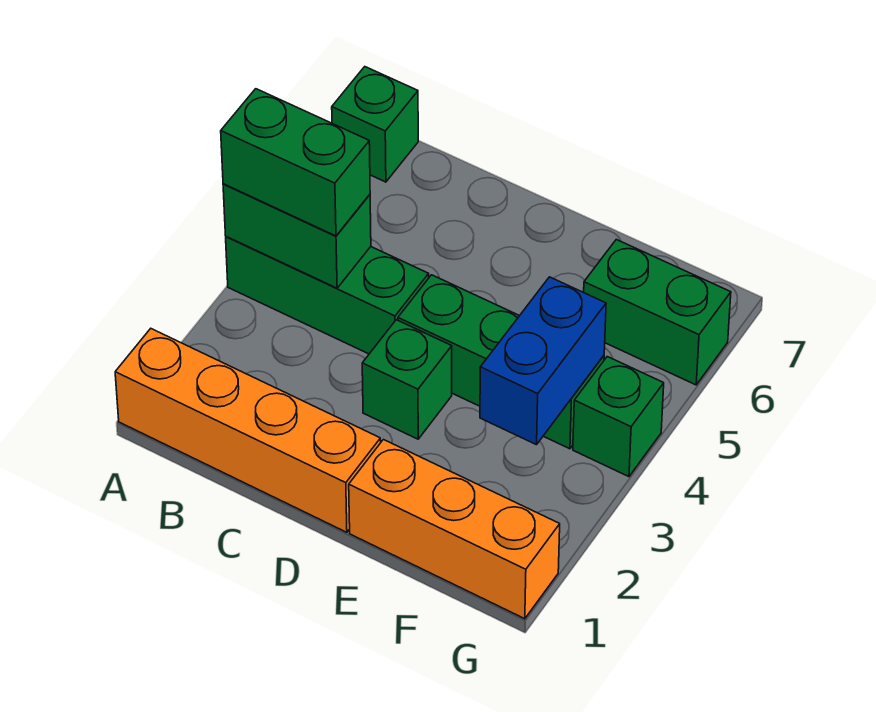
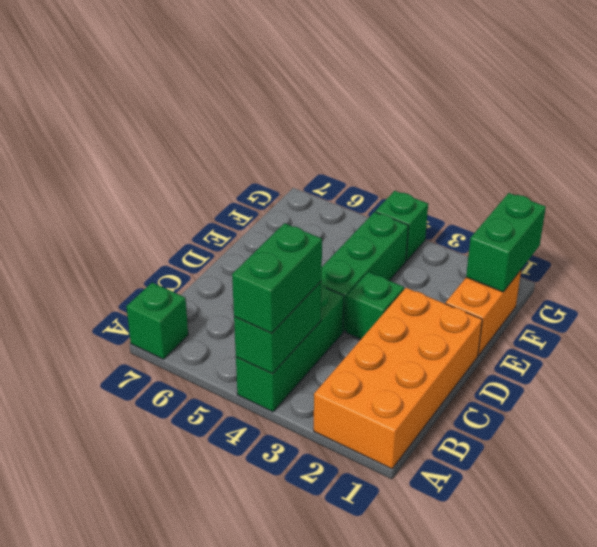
orange 1x4 brick [115,329,381,532] -> orange 2x4 brick [314,288,482,469]
orange 1x3 brick [349,440,560,619] -> orange 1x2 brick [446,270,521,355]
blue 1x2 brick [480,277,606,445] -> none
green 1x2 brick [584,240,731,385] -> green 1x2 brick moved to [466,193,546,292]

